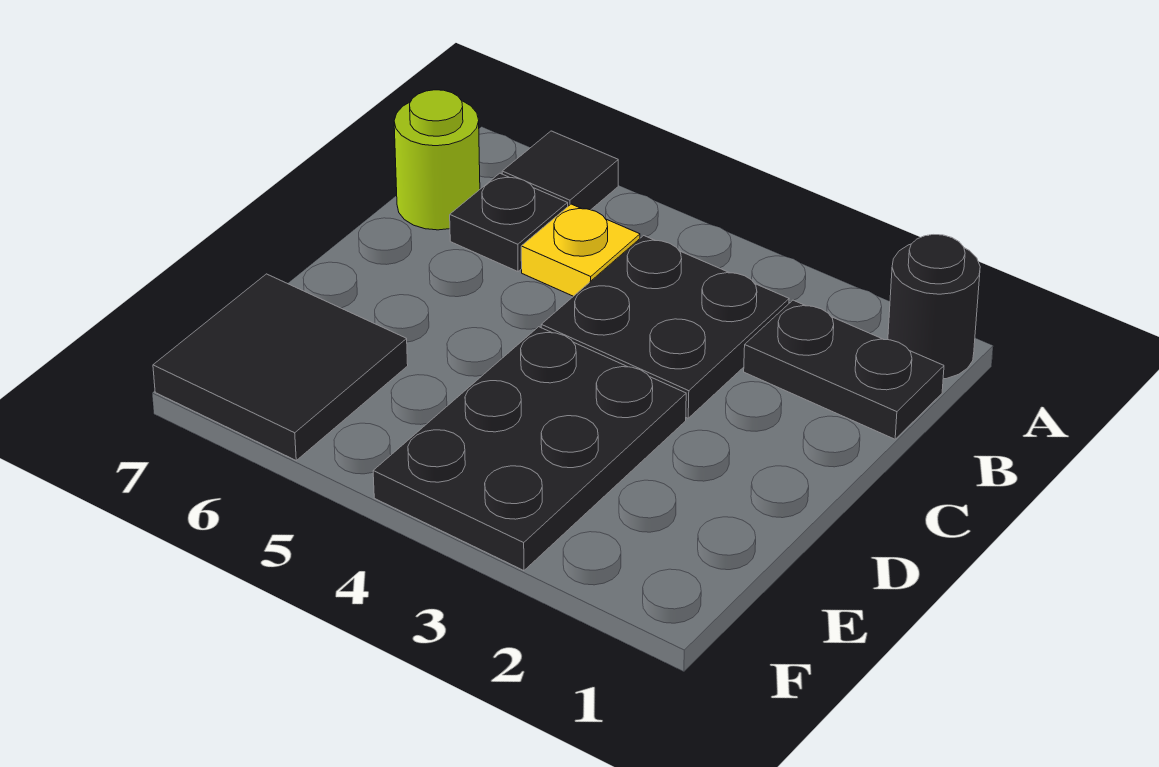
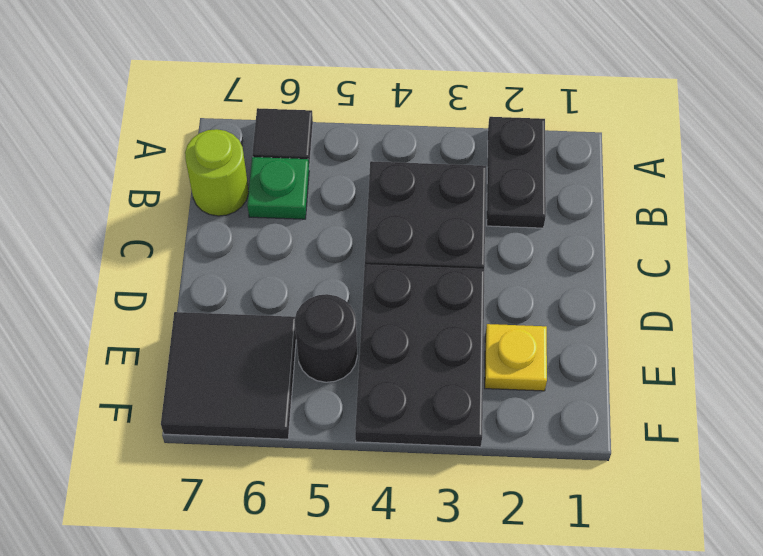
black 1x1 round brick [888,235,980,379] -> black 1x1 round brick moved to [294,294,357,382]
black 1x2 plate [744,300,944,439] -> black 1x2 plate turned to [487,117,546,228]
yellow 1x1 plate [521,204,640,296] -> yellow 1x1 plate moved to [485,324,547,391]
black 1x1 plate [450,173,568,271] -> green 1x1 plate [247,157,309,219]

